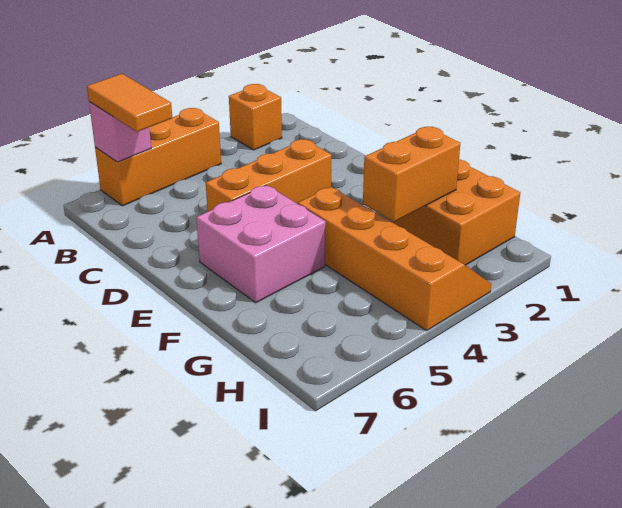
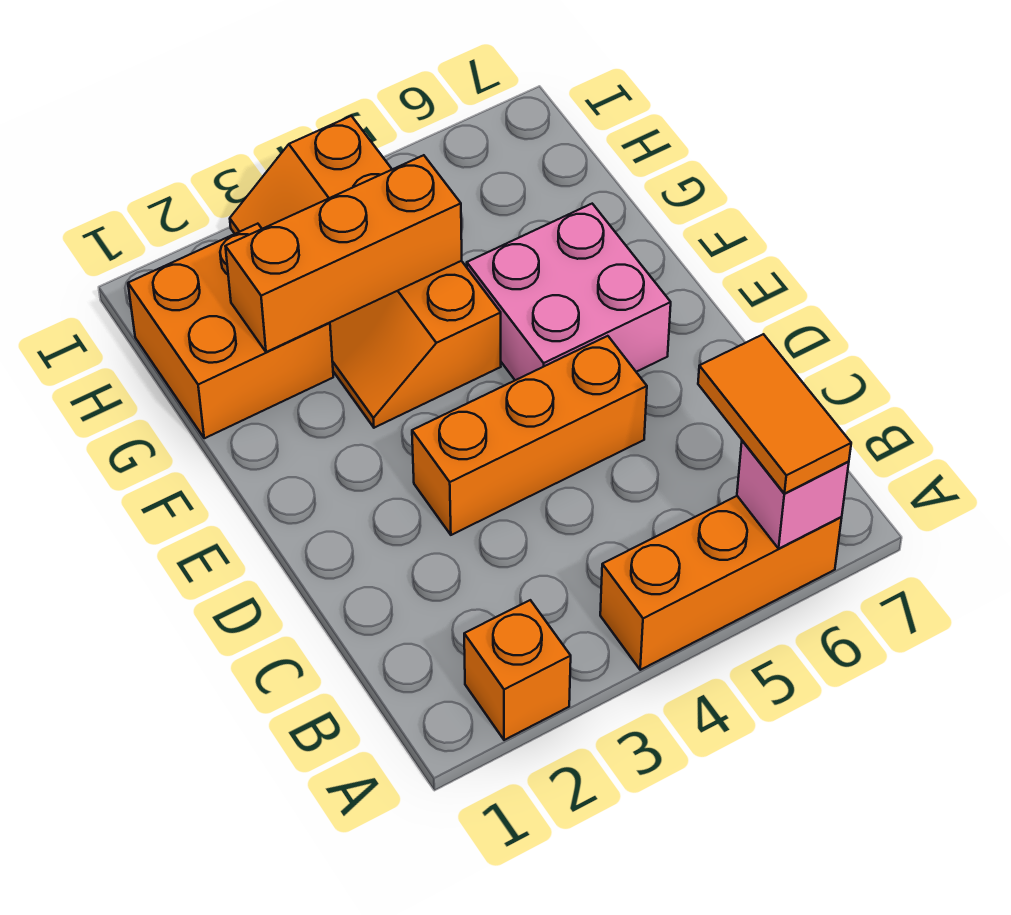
orange 1x2 brick [363,127,460,222] -> orange 1x3 brick [225,155,462,352]

